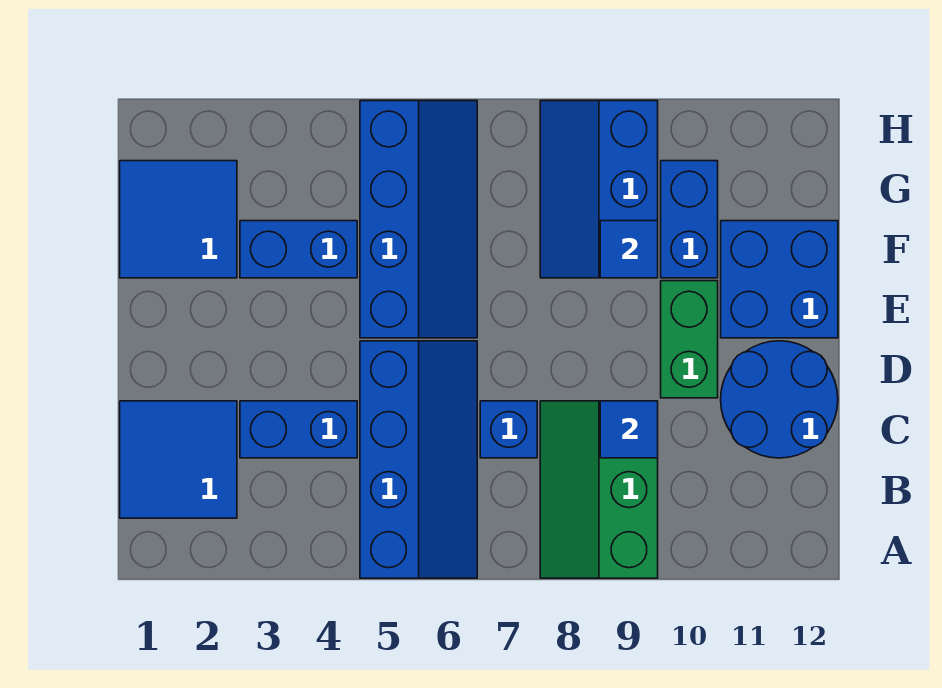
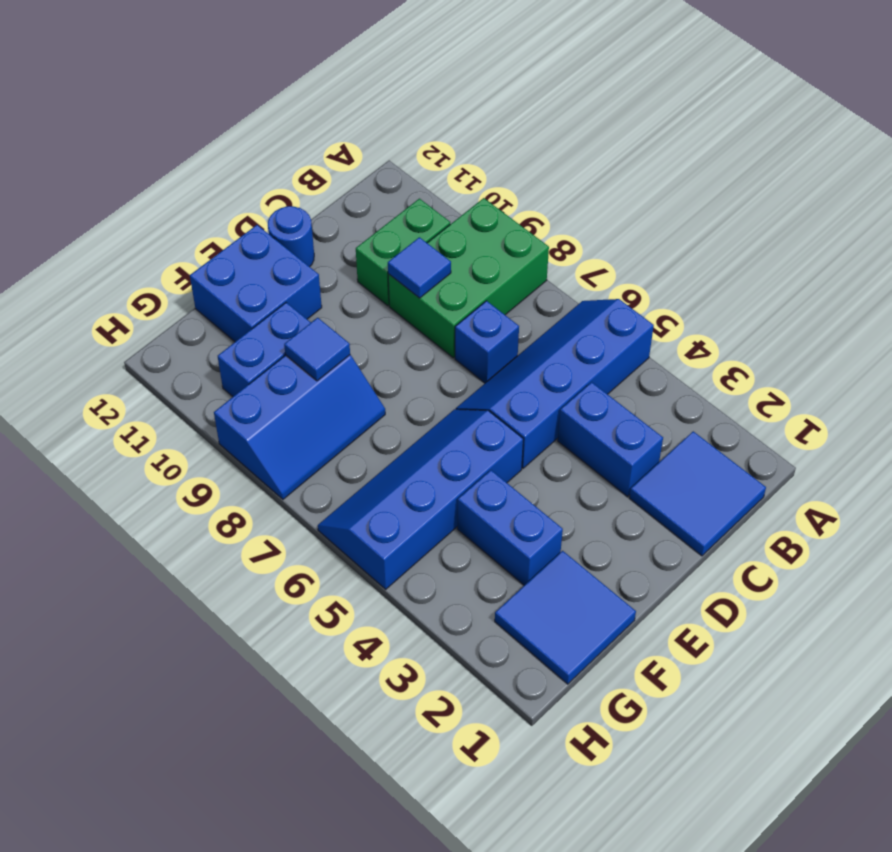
green 2x3 slope [540,401,658,578] -> green 2x3 brick [388,198,549,358]
blue 2x2 round brick [721,341,838,458] -> blue 1x1 round brick [268,206,314,267]
green 1x2 brick [661,281,718,398] -> green 1x2 brick moved to [356,199,450,306]

